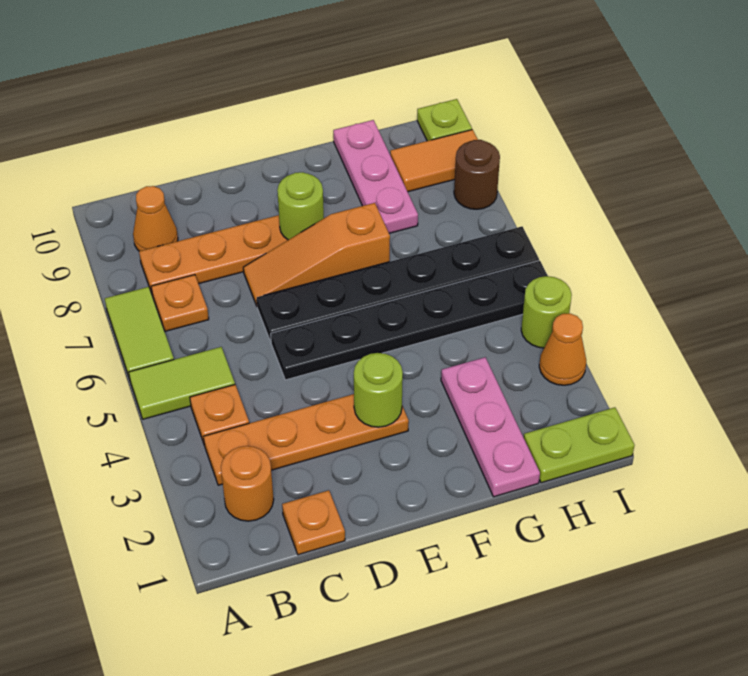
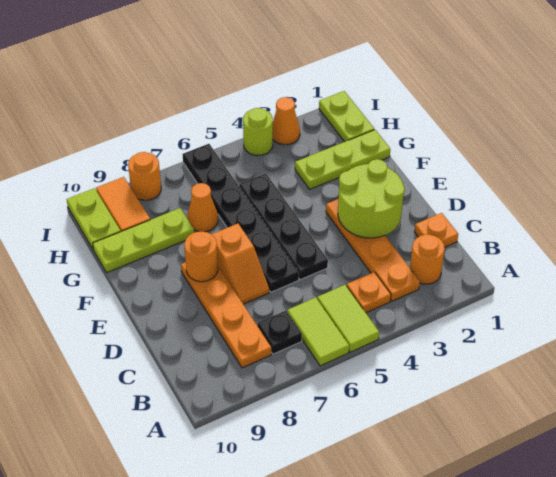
lime 1x2 tile [105,287,174,379] -> lime 1x2 tile turned to [287,298,349,366]
orange 1x1 plate [151,275,209,331] -> black 1x1 plate [257,311,302,354]
orange 1x1 cone [133,186,178,251] -> orange 1x1 cone moved to [187,183,218,232]
black 1x6 plate [271,260,548,380] -> black 1x4 plate [239,174,328,280]
orange 1x3 slope [243,203,390,306] -> orange 1x2 slope [212,224,269,304]
lime 1x1 round brick [354,353,403,427] -> lime 2x2 round brick [338,159,405,238]
lime 1x1 round brick [277,172,324,240] -> orange 1x1 round brick [184,232,218,282]
pink 1x3 plate [441,357,540,497] -> lime 1x3 plate [295,130,390,189]
pink 1x3 plate [333,120,418,233] -> lime 1x3 plate [93,208,194,272]
brown 1x1 round brick [454,140,500,209] -> orange 1x1 round brick [128,152,161,200]
lime 1x1 plate [417,99,472,141] -> lime 1x2 plate [67,188,121,250]

